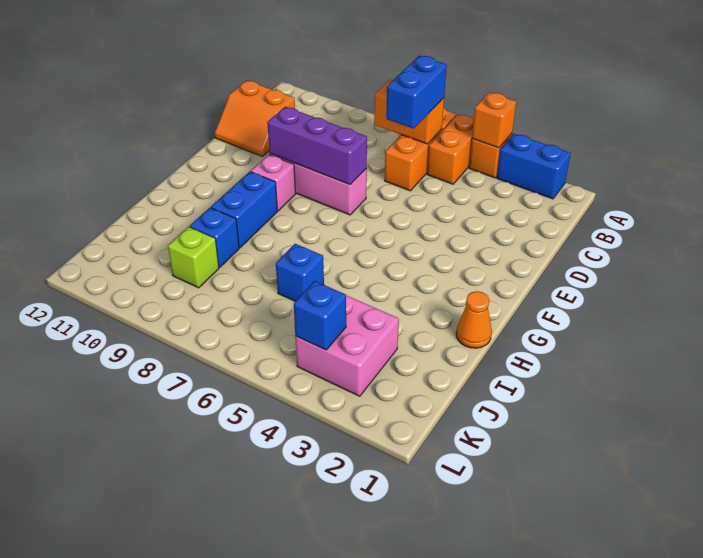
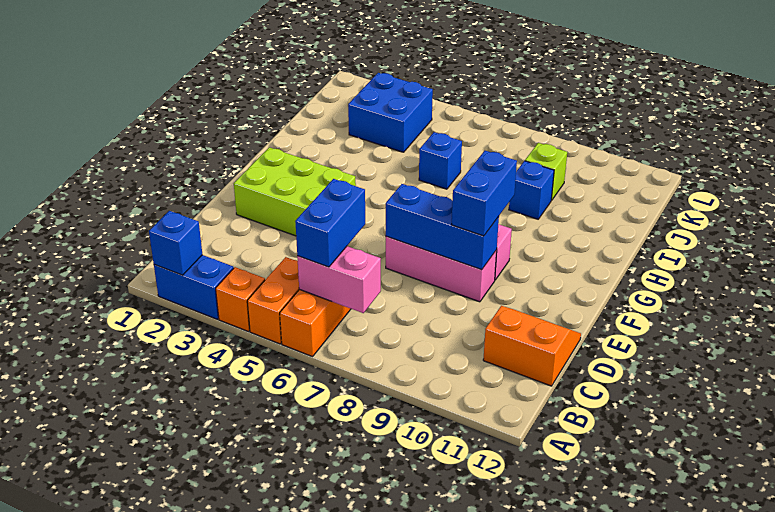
orange 1x1 brick [472,92,516,148] -> none
orange 1x2 brick [374,79,444,144] -> pink 1x2 brick [297,246,381,313]
none -> lime 2x3 brick [234,147,356,236]
purple 1x3 brick [267,107,367,185] -> blue 1x3 brick [386,184,499,270]
blue 1x2 brick [211,172,277,248] -> blue 1x2 brick moved to [452,151,517,236]
orange 1x1 cone [456,291,492,348] -> none
pink 2x2 brick [295,296,399,396] -> blue 2x2 brick [348,73,433,152]
blue 1x1 brick [294,281,346,350] -> blue 1x1 brick moved to [149,211,202,275]

